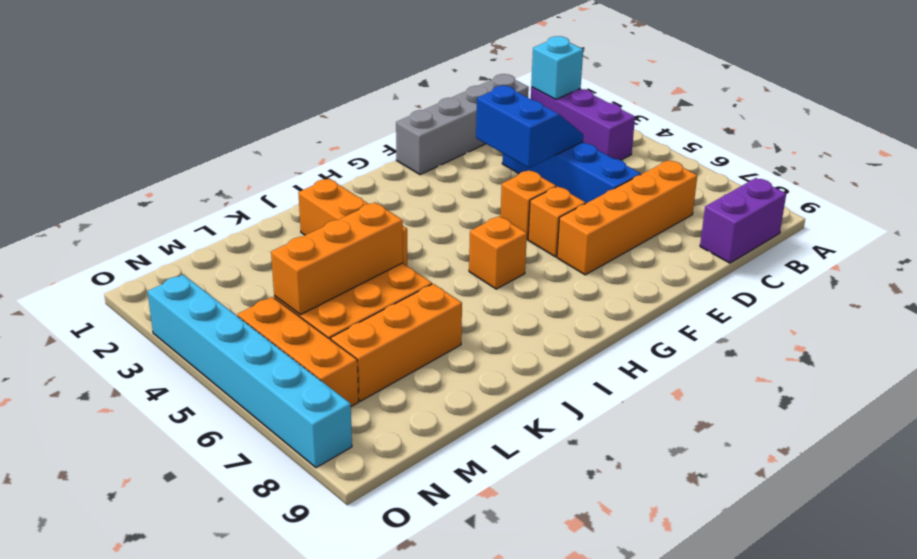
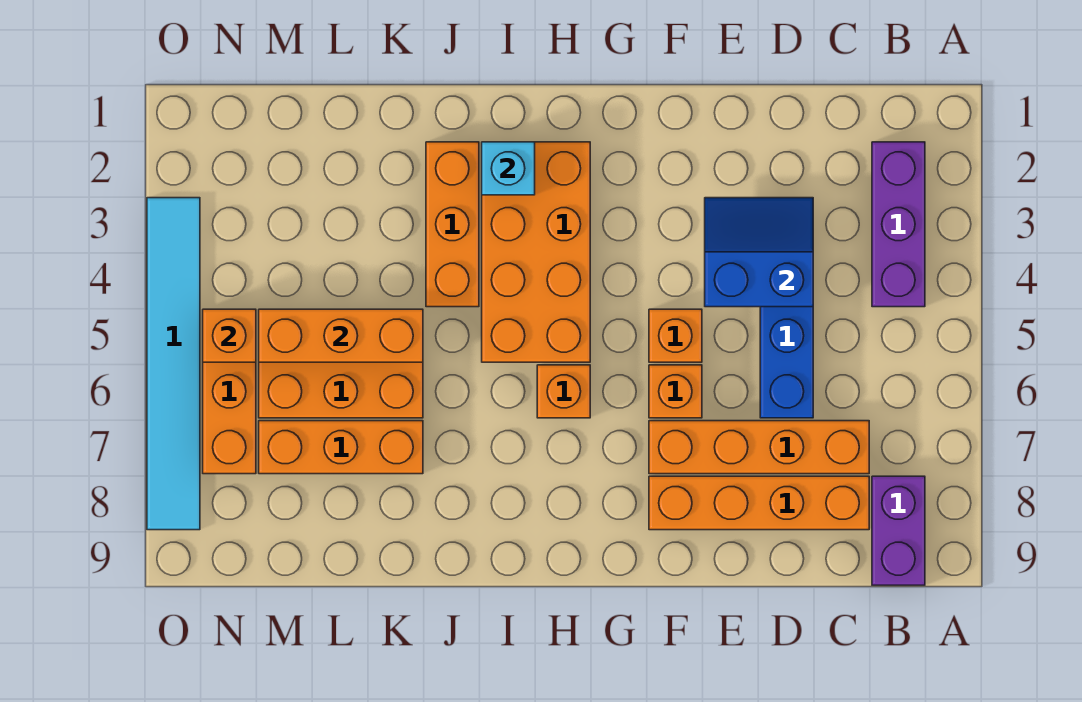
cyan 1x1 brick [531,36,583,99] -> cyan 1x1 brick moved to [482,142,535,195]
purple 1x2 brick [700,178,786,263] -> purple 1x2 brick turned to [872,476,925,585]
grey 1x4 brick [396,74,529,175] -> none
none -> orange 1x4 brick [649,476,869,530]
blue 2x2 slope [476,86,583,168] -> blue 2x2 slope turned to [705,198,813,307]
none -> orange 2x4 brick [482,142,590,362]
none -> orange 1x1 brick [203,309,256,362]
cyan 1x6 brick [148,275,352,468] -> cyan 1x6 tile [147,198,200,530]

